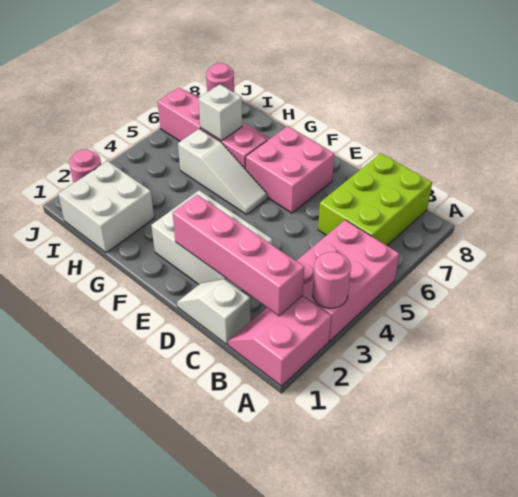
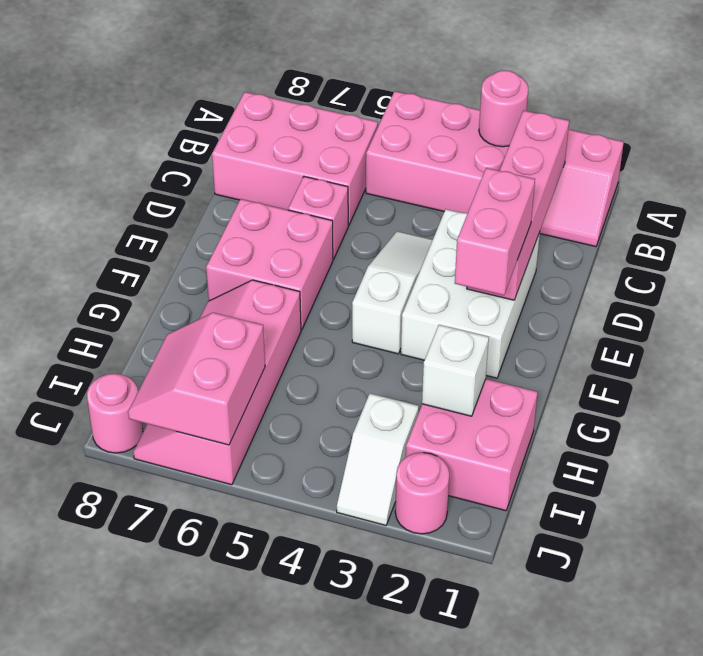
lime 2x3 brick [318,153,432,245] -> pink 2x3 brick [212,92,378,226]
white 1x2 slope [177,279,251,345] -> white 1x2 slope moved to [337,394,419,525]
none -> pink 1x1 brick [288,177,348,259]
none -> pink 1x2 brick [455,168,535,295]
white 1x3 slope [178,129,267,214] -> white 1x3 slope moved to [352,231,432,354]
white 2x2 brick [58,161,154,253] -> pink 2x2 brick [406,379,538,511]
white 1x1 brick [199,84,242,141] -> white 1x1 brick moved to [422,325,489,416]
none -> pink 2x2 slope [128,313,265,445]

